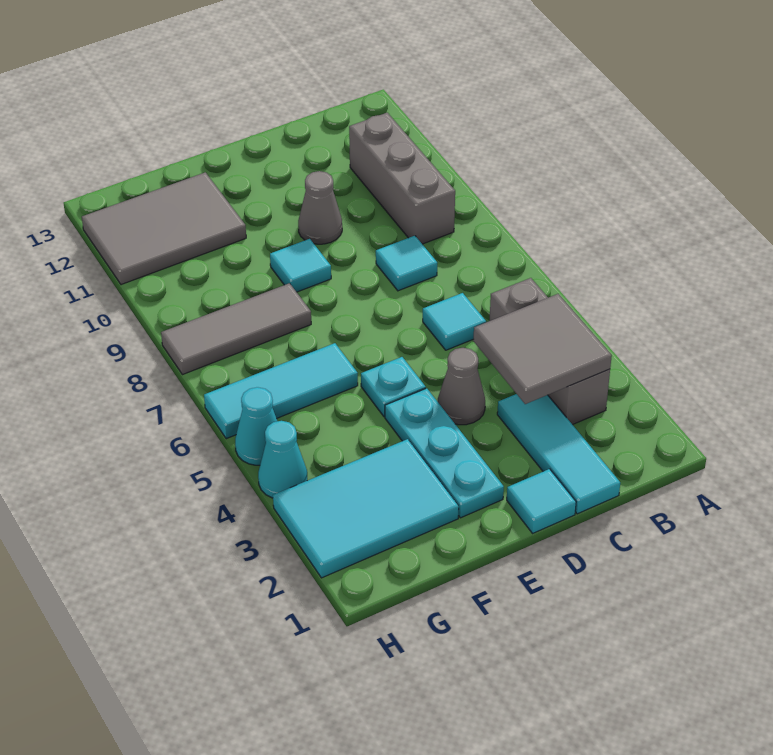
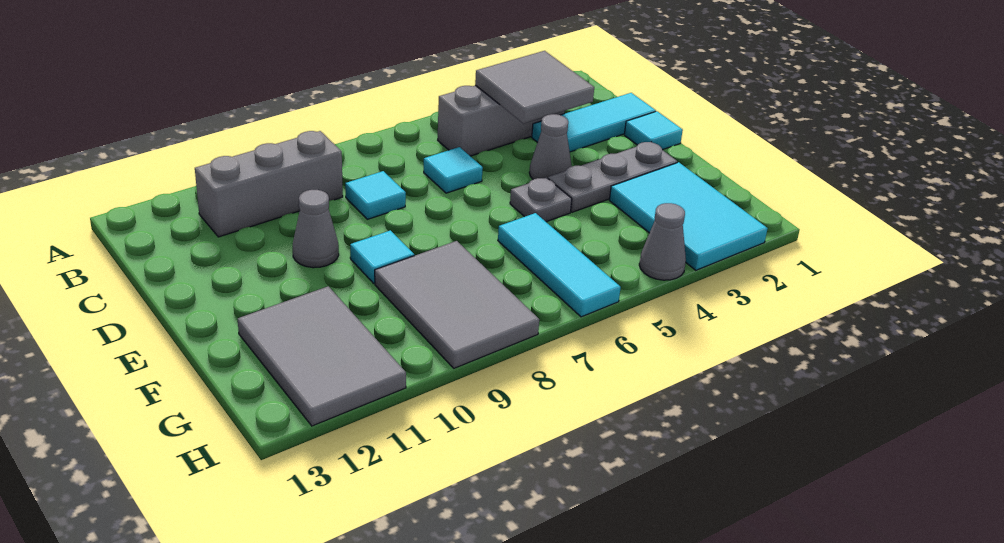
cyan 1x3 plate [385,388,504,518] -> grey 1x3 plate [548,142,677,212]
cyan 1x1 plate [361,357,426,417] -> grey 1x1 plate [510,177,572,222]
grey 1x3 tile [161,283,311,375] -> grey 2x3 tile [375,241,539,368]
cyan 1x1 cone [258,421,307,498] -> grey 1x1 cone [639,203,686,280]
cyan 1x1 cone [235,387,277,465] -> none

